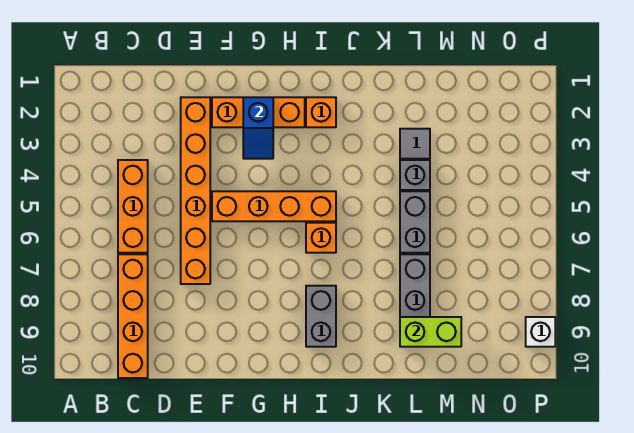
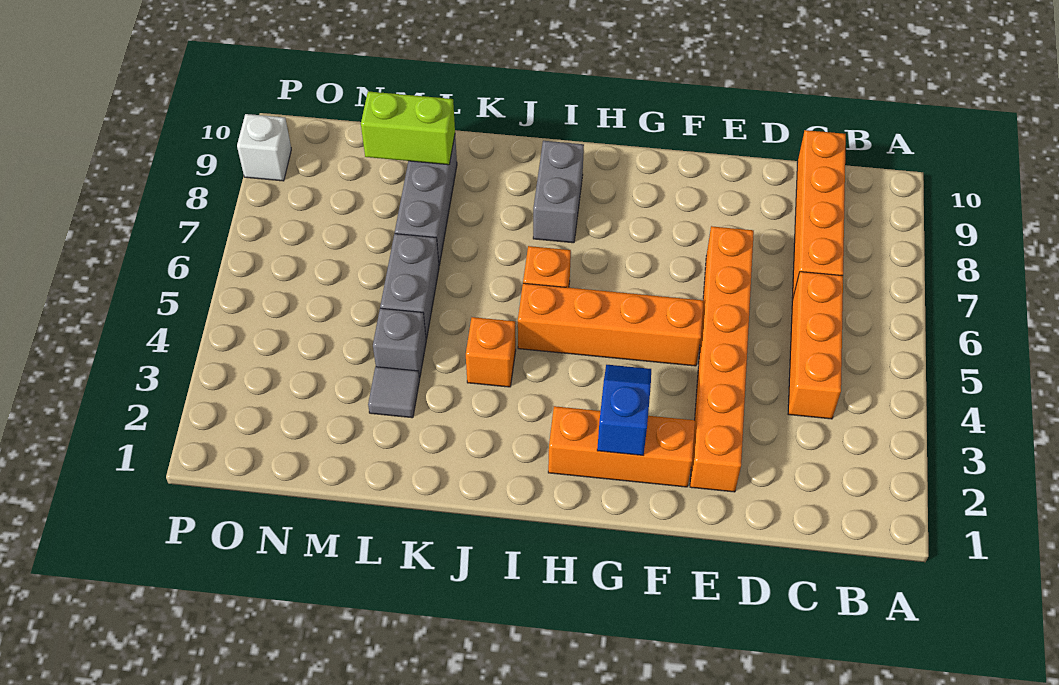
orange 1x1 brick [306,97,336,127] -> orange 1x1 brick moved to [466,317,516,387]

